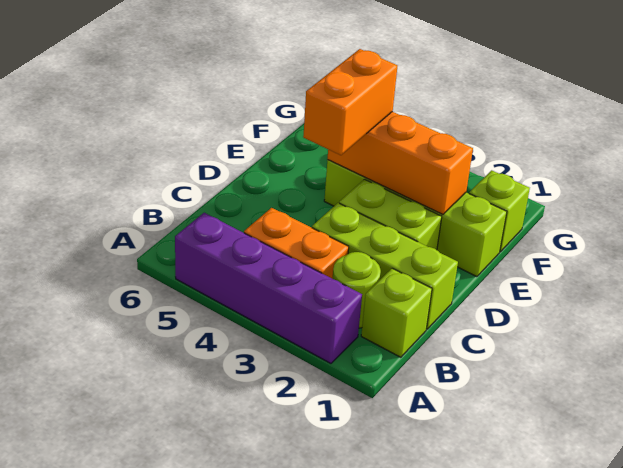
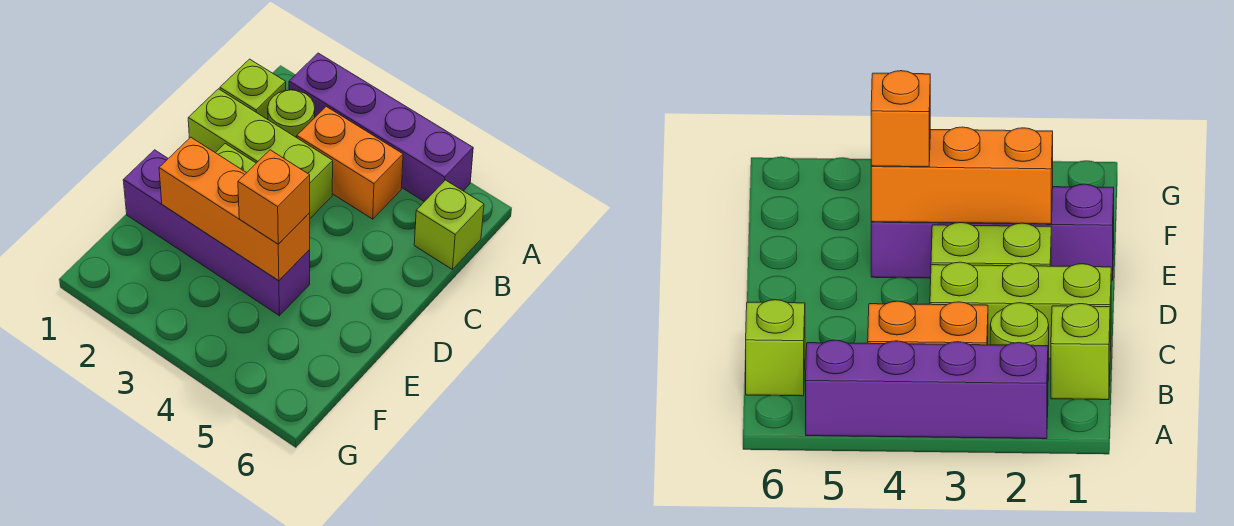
orange 1x2 brick [303,49,397,155] -> orange 1x1 brick [238,150,310,244]
lime 1x4 brick [324,160,507,277] -> purple 1x4 brick [123,150,310,316]
lime 1x1 brick [469,170,530,252] -> lime 1x1 brick moved to [414,180,484,270]

